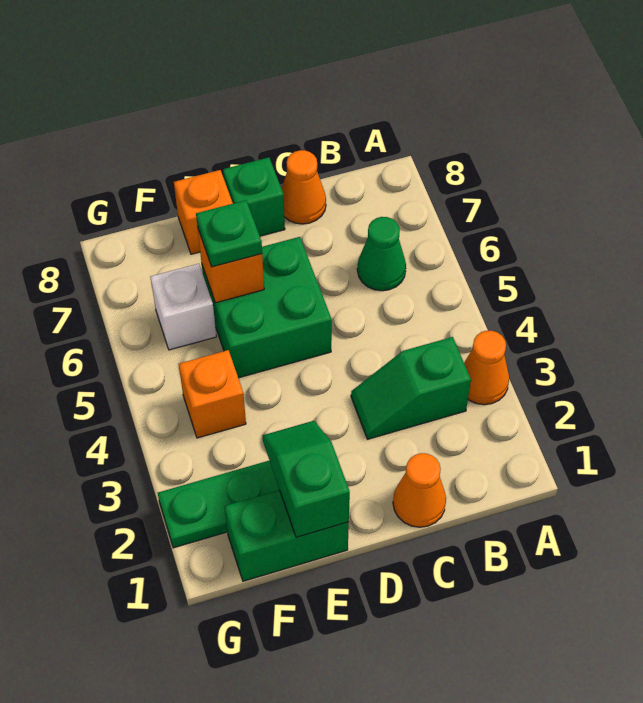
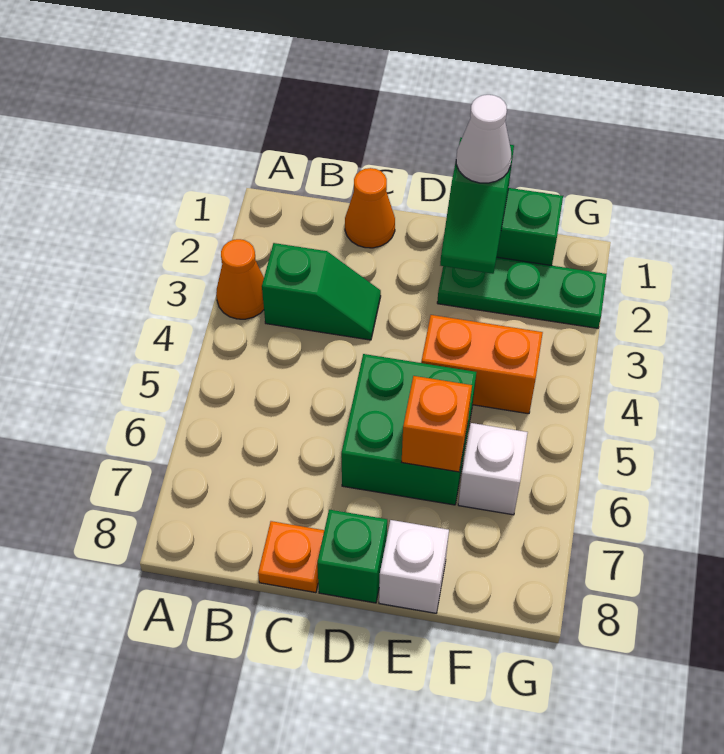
green 1x1 cone [357,217,406,291] -> none
orange 1x1 cone [282,150,326,224] -> orange 1x1 plate [258,521,324,593]
none -> white 1x1 cone [456,95,511,183]
green 1x1 plate [196,200,262,267] -> none
orange 1x1 brick [174,170,233,254] -> white 1x1 brick [379,520,449,613]
orange 1x1 brick [179,350,246,438] -> orange 1x2 brick [421,315,543,414]

